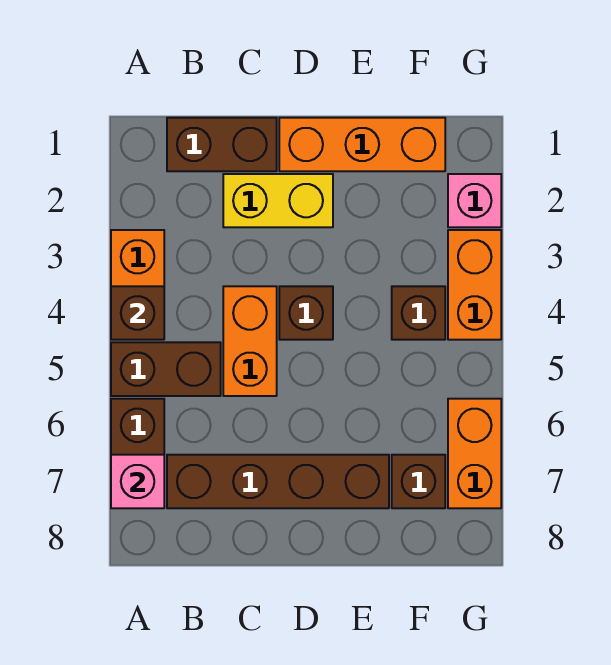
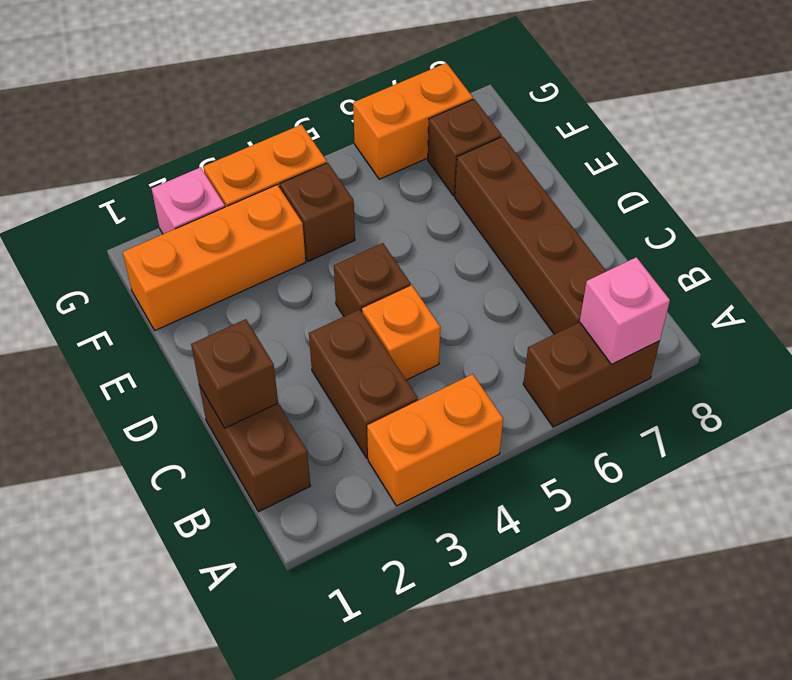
brown 1x1 brick [111,286,164,340] -> brown 1x1 brick moved to [191,319,278,428]
brown 1x2 brick [111,342,221,396] -> brown 1x2 brick moved to [309,310,418,458]
yellow 1x2 brick [223,174,333,227] -> none
orange 1x2 brick [223,286,277,396] -> orange 1x1 brick [362,285,440,380]
orange 1x3 brick [279,118,445,171] -> orange 1x3 brick turned to [123,185,306,330]

